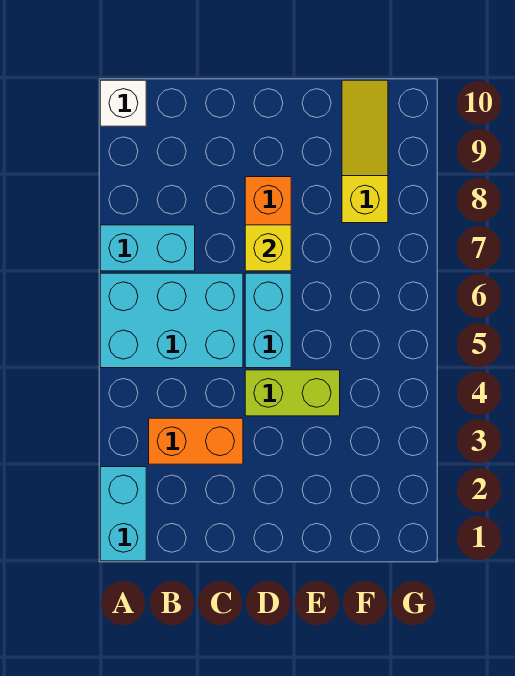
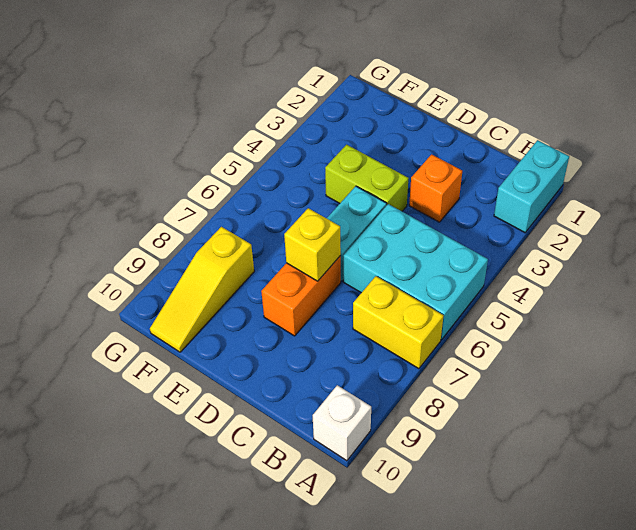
cyan 1x2 brick [100,225,195,271] -> yellow 1x2 brick [353,276,443,369]
orange 1x2 brick [149,418,243,464] -> orange 1x1 brick [409,154,462,222]

